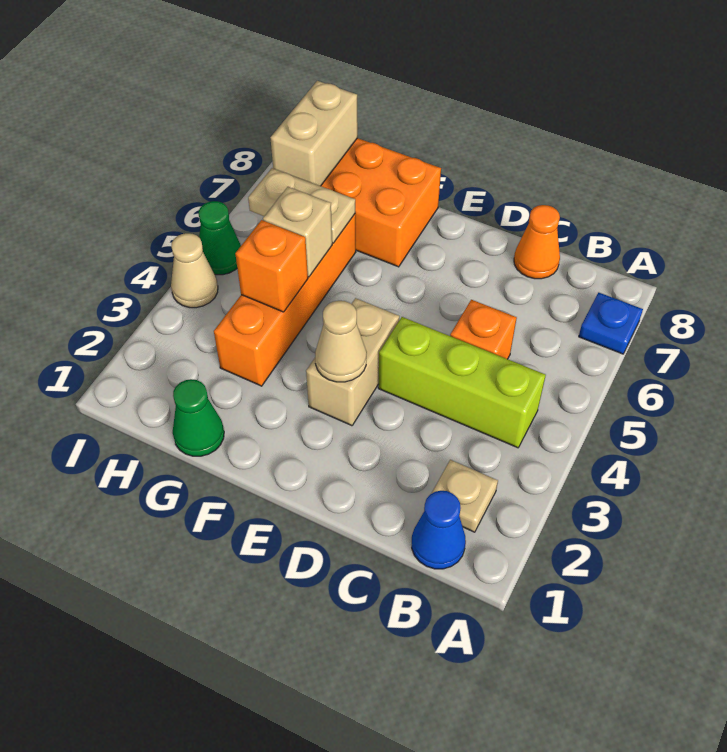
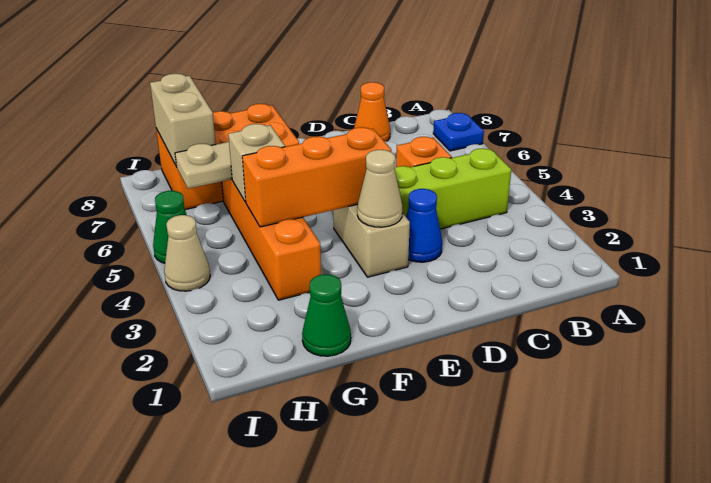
blue 1x1 cone [412,491,466,569] -> blue 1x1 cone moved to [406,189,442,262]
tan 1x1 plate [431,460,498,532] -> none
orange 1x1 brick [235,220,308,312] -> orange 1x3 brick [242,127,391,227]

